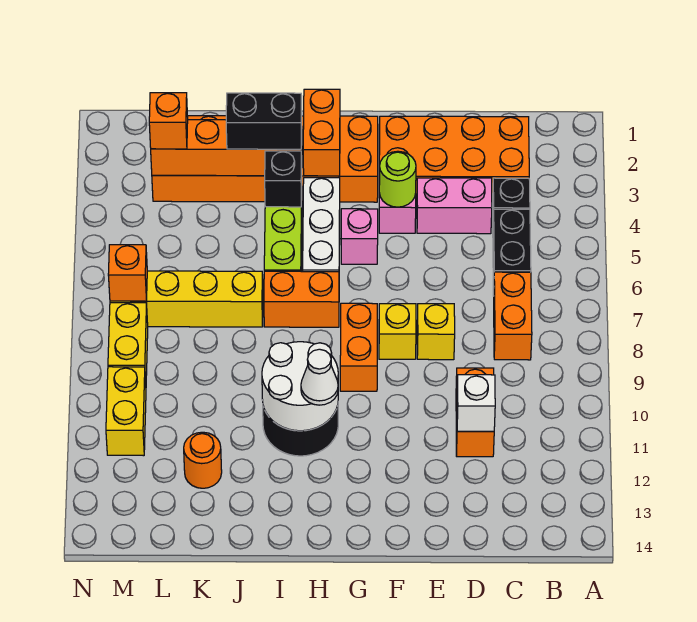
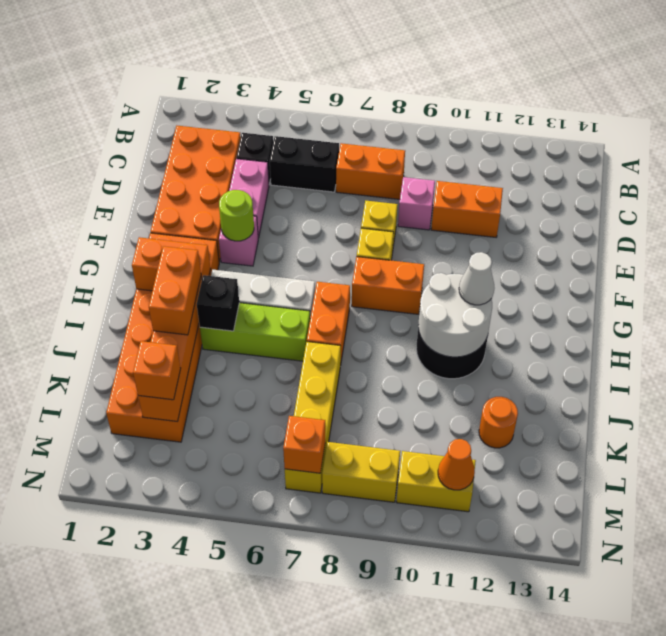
white 1x1 brick [457,375,495,431] -> none
pink 1x1 brick [341,209,378,264] -> pink 1x1 brick moved to [398,177,435,230]
black 1x2 brick [226,93,302,149] -> orange 1x2 brick [149,246,201,335]
none -> orange 1x1 cone [438,439,475,490]

